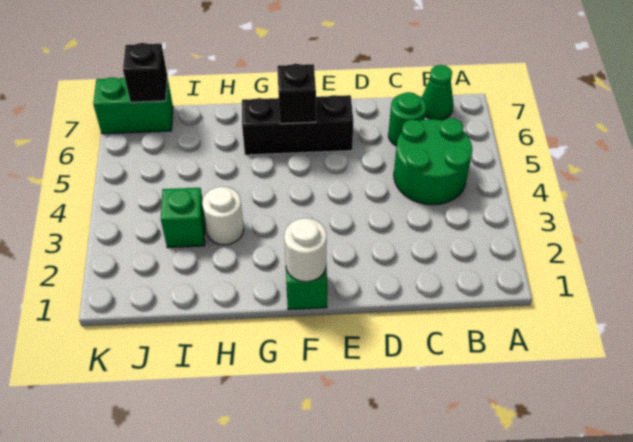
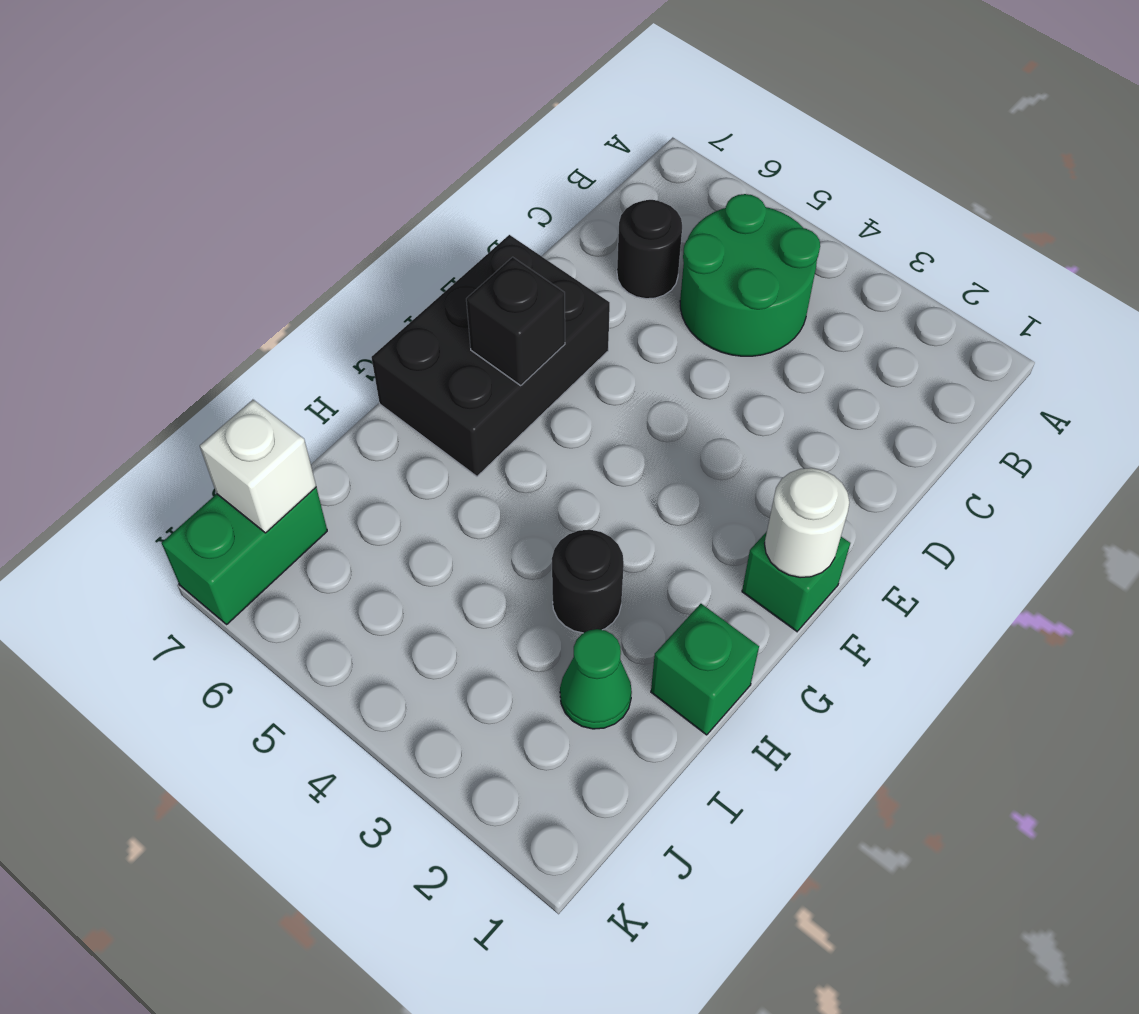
green 1x1 cone [422,65,453,120] -> green 1x1 cone moved to [560,629,632,729]
green 1x1 round brick [388,92,426,146] -> black 1x1 round brick [617,200,682,299]
black 1x3 brick [242,95,354,155] -> black 2x3 brick [371,235,610,476]
white 1x1 round brick [202,187,244,245] -> black 1x1 round brick [552,530,624,633]
green 1x1 brick [161,188,205,248] -> green 1x1 brick moved to [651,604,759,735]
black 1x1 brick [123,43,167,102] -> white 1x1 brick [200,400,316,533]

